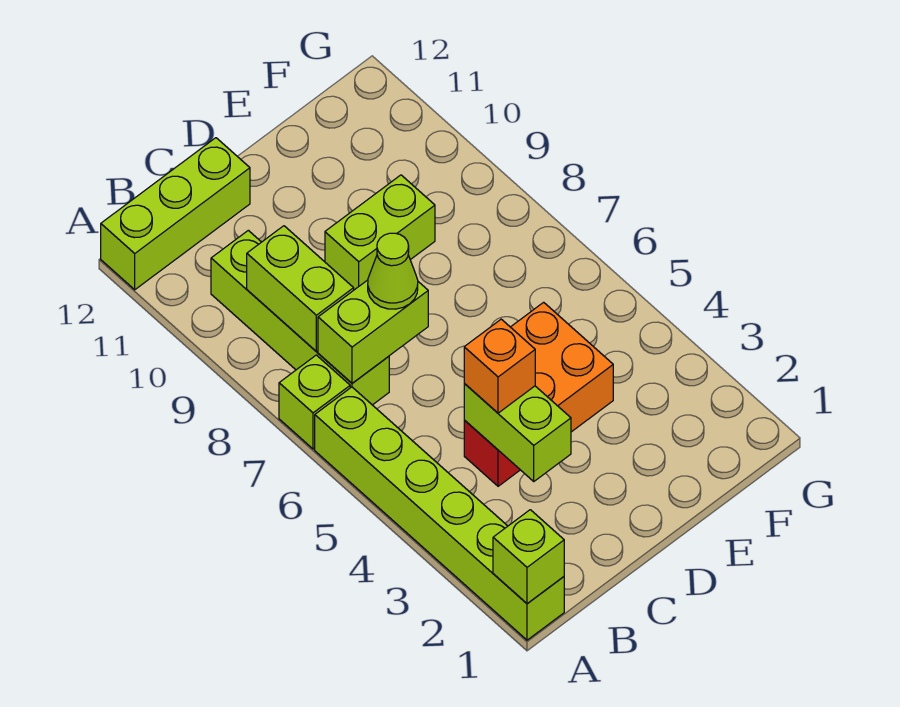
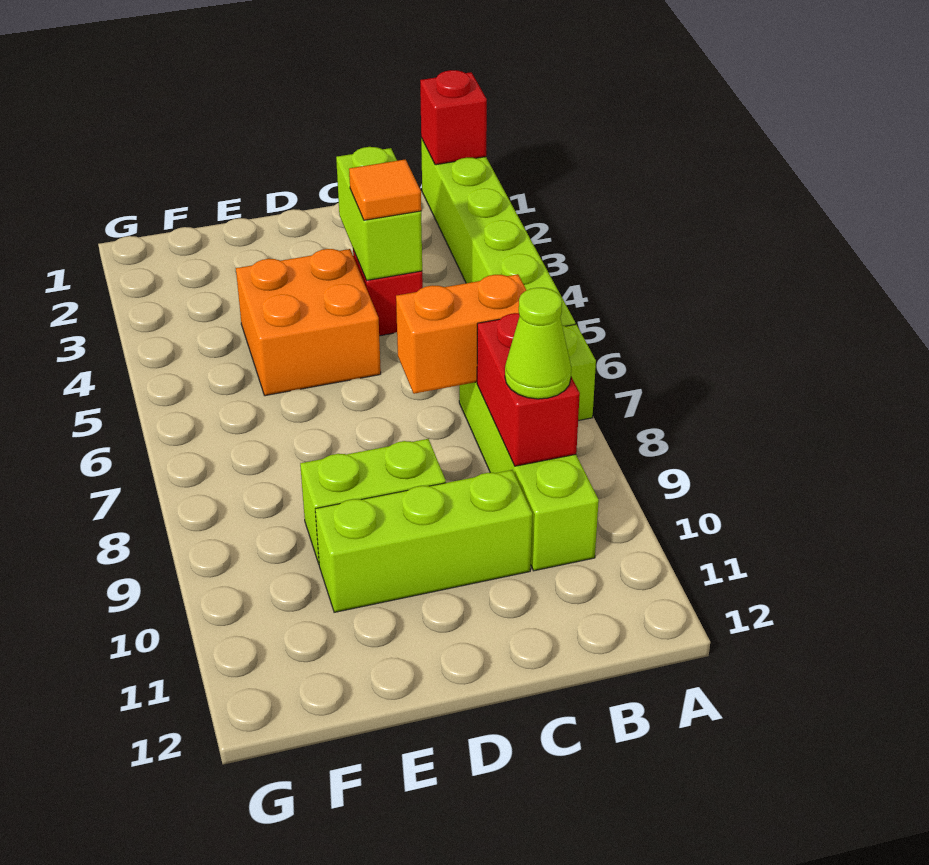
lime 1x1 brick [493,510,564,604] -> red 1x1 brick [420,70,487,165]
lime 1x3 brick [101,138,250,290] -> lime 1x3 brick moved to [315,470,532,612]
lime 1x2 brick [318,280,428,383] -> orange 1x2 brick [396,274,526,394]
lime 1x2 brick [247,226,354,351] -> red 1x2 brick [477,313,580,466]
orange 1x1 brick [464,319,535,413] -> orange 1x1 tile [349,159,421,220]
lime 1x1 cone [368,233,418,309] -> lime 1x1 cone moved to [505,288,571,399]

